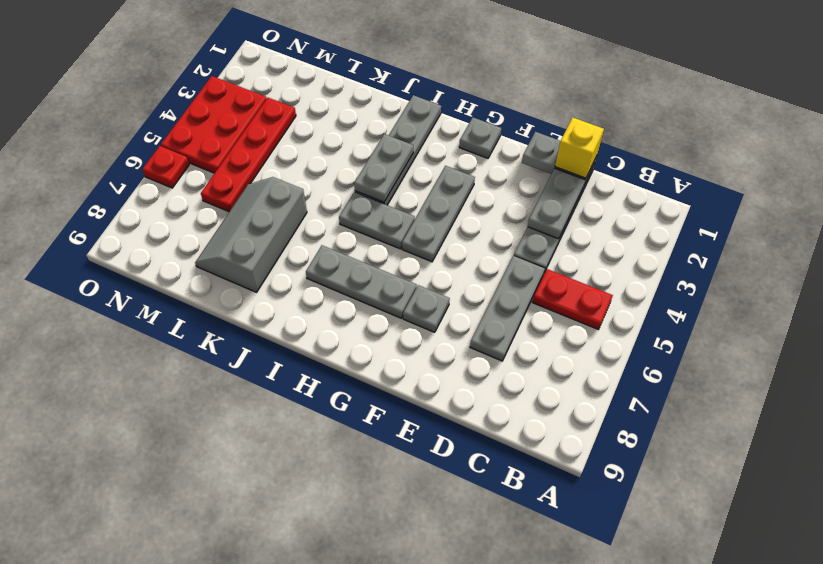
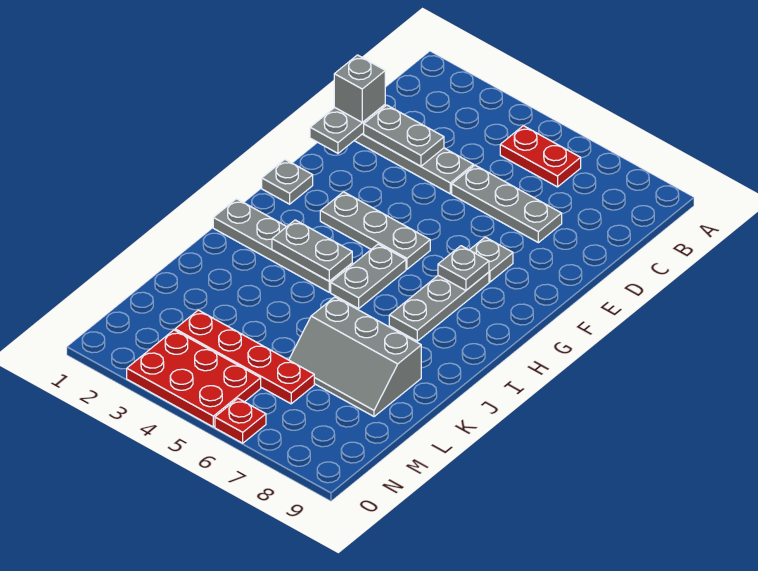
red 1x2 plate [532,269,613,330] -> red 1x2 plate turned to [500,126,581,187]
yellow 1x1 brick [555,117,604,178] -> grey 1x1 brick [334,55,385,123]
none -> grey 1x1 plate [438,246,489,290]

